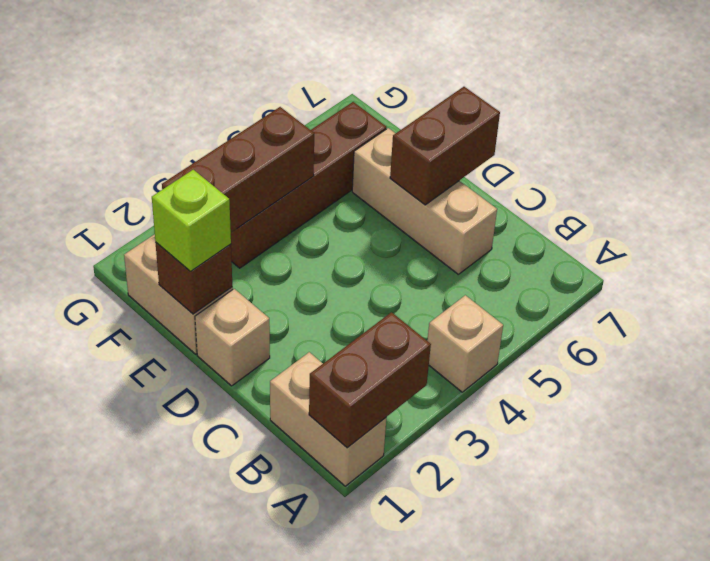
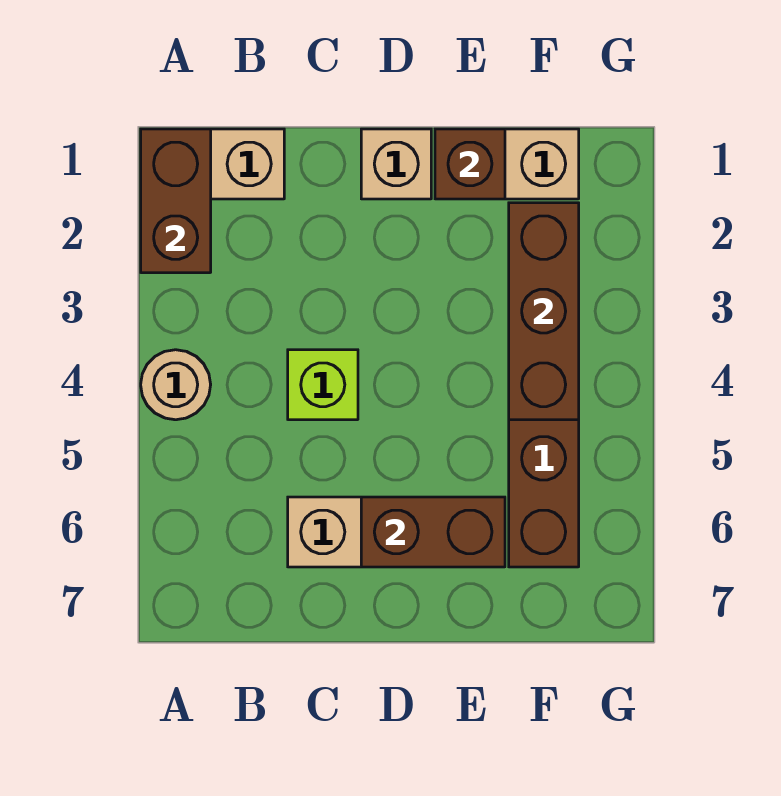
tan 1x1 brick [427,295,503,392] -> tan 1x1 round brick [141,350,211,420]
brown 1x2 brick [390,87,500,205] -> brown 1x2 brick turned to [361,497,505,567]
lime 1x1 brick [152,170,231,271] -> lime 1x1 brick moved to [288,350,358,420]

